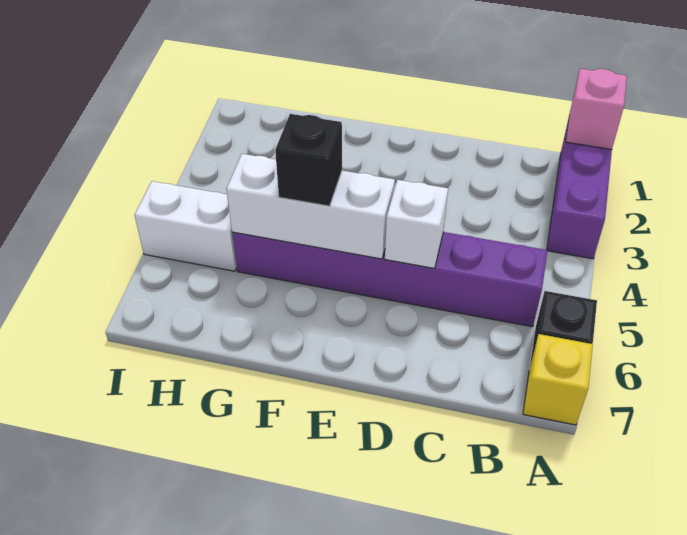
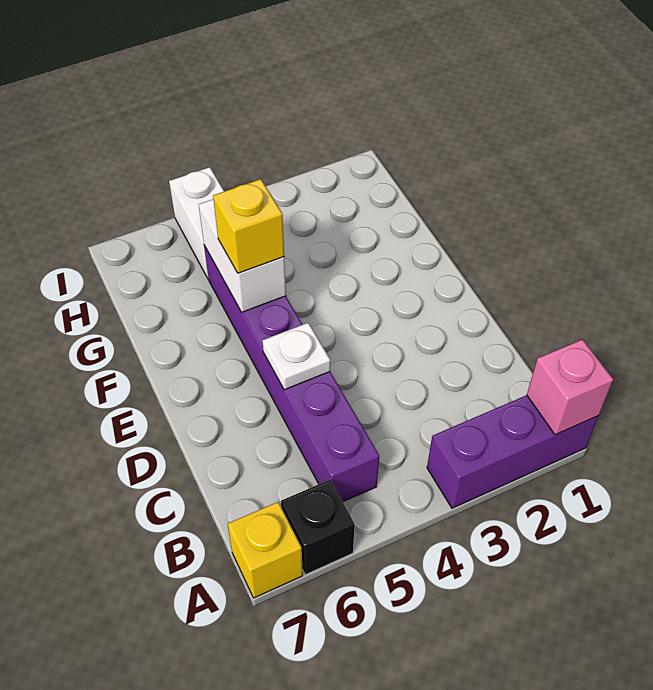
white 1x1 brick [385,180,448,268] -> white 1x1 plate [263,323,330,390]
white 1x3 brick [226,154,395,259] -> white 1x2 brick [199,199,286,312]
black 1x1 brick [275,114,342,206] -> yellow 1x1 brick [213,179,284,273]

